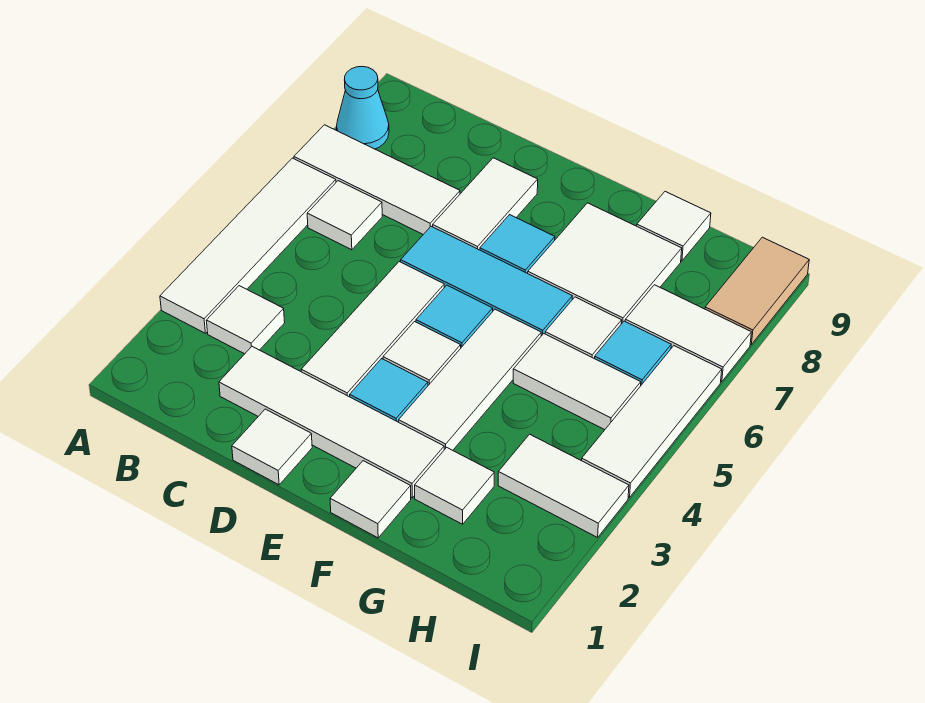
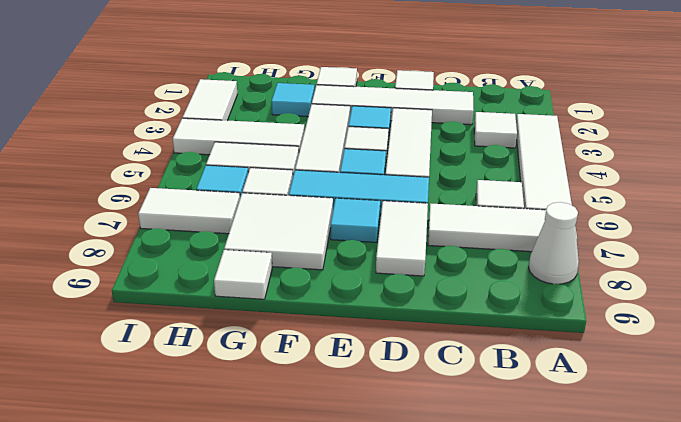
cyan 1x1 cone [337,66,389,149] -> white 1x1 cone [529,202,579,284]
white 1x1 tile [415,447,494,524] -> cyan 1x1 tile [271,83,315,117]
white 1x2 tile [498,434,629,537] -> white 1x2 tile turned to [183,79,237,120]
white 1x3 tile [582,346,722,497] -> white 1x3 tile turned to [173,118,304,155]
tan 1x2 tile [705,237,809,344] -> none

